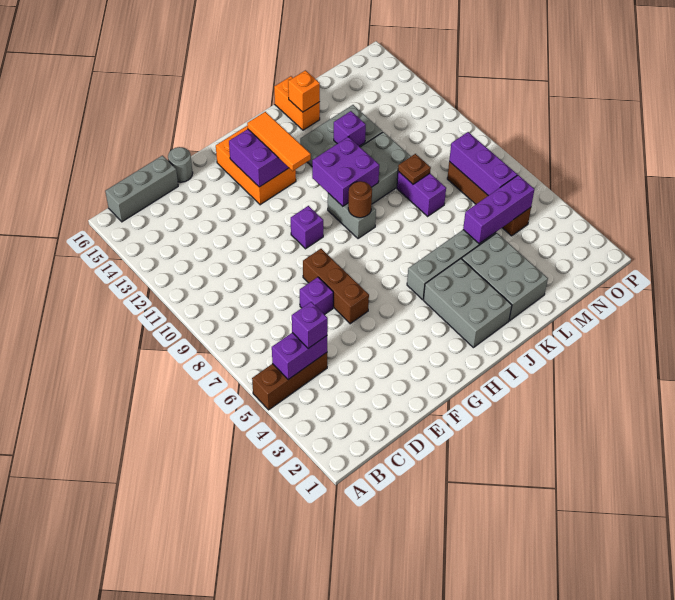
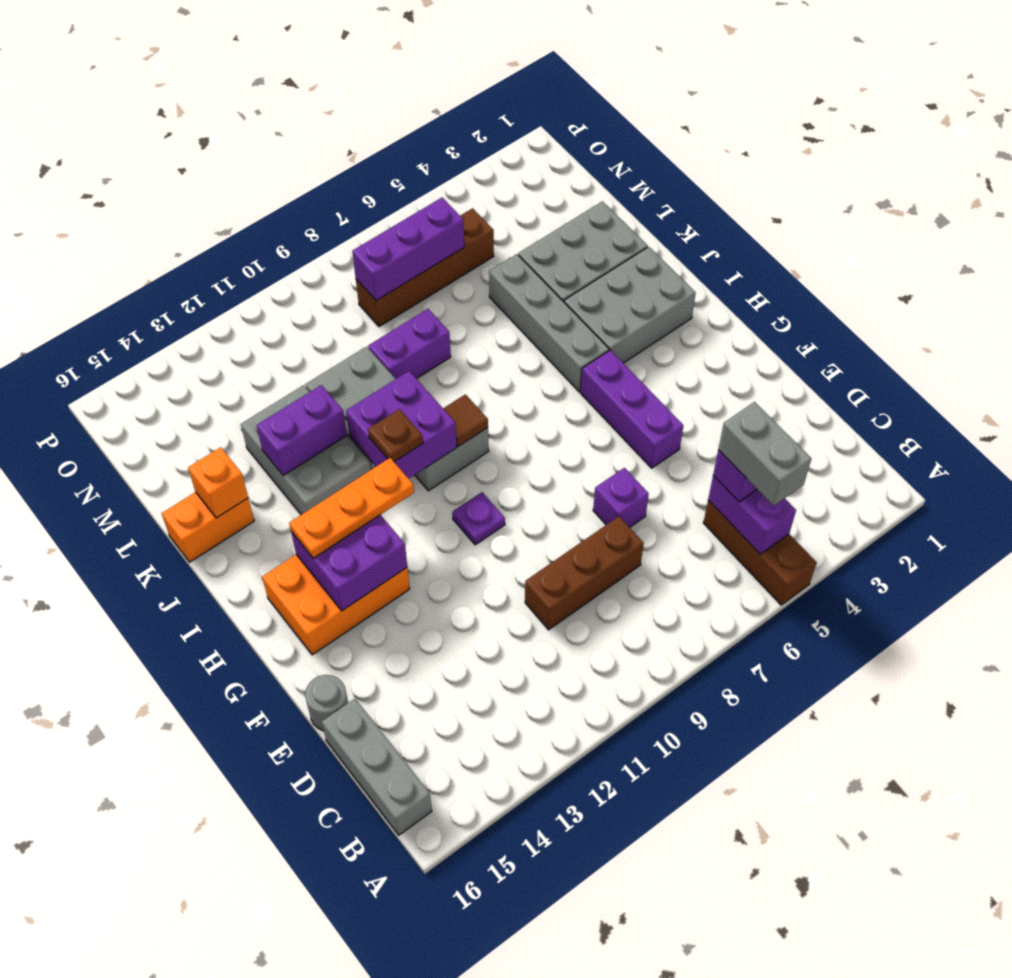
none -> grey 1x2 brick [718,402,811,506]
brown 1x3 brick [303,249,369,324] -> brown 1x3 brick moved to [525,516,644,630]
purple 1x1 brick [291,206,323,249] -> purple 1x1 plate [452,492,505,545]
orange 1x3 tile [247,112,311,171] -> orange 1x3 plate [289,458,414,558]
brown 1x1 round brick [348,181,372,218] -> brown 1x1 tile [443,394,488,446]
purple 1x1 brick [334,111,366,146] -> purple 1x2 brick [257,385,347,476]
purple 1x3 brick [463,175,534,244] -> purple 1x3 brick moved to [580,350,683,468]
brown 1x1 plate [398,154,431,184] -> brown 1x1 plate moved to [368,409,423,462]

